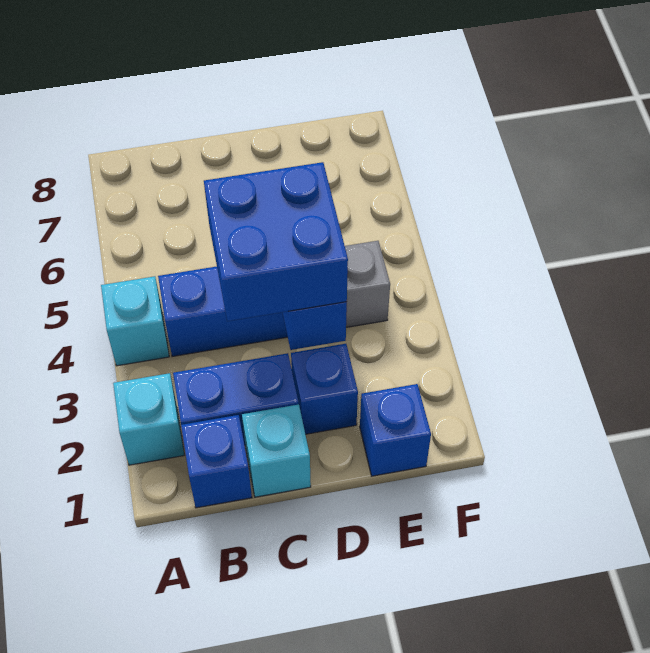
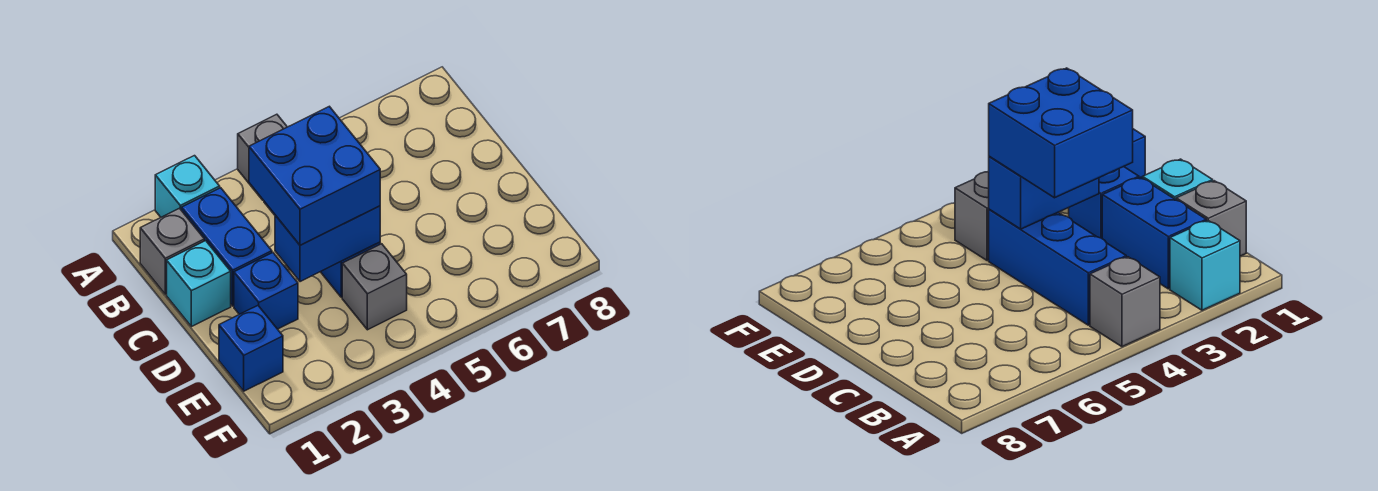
cyan 1x1 brick [101,276,169,366] -> grey 1x1 brick [238,114,287,200]
blue 1x1 brick [181,415,252,508] -> grey 1x1 brick [140,208,204,294]

